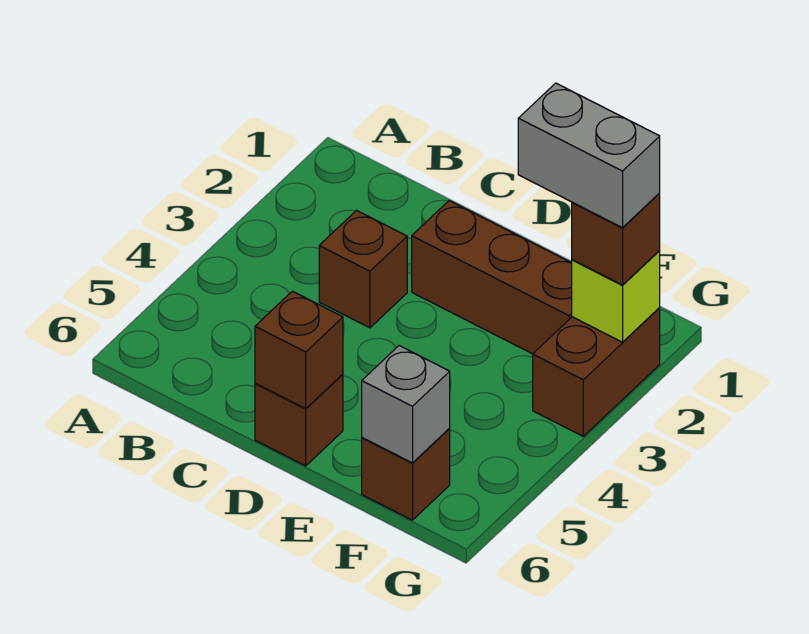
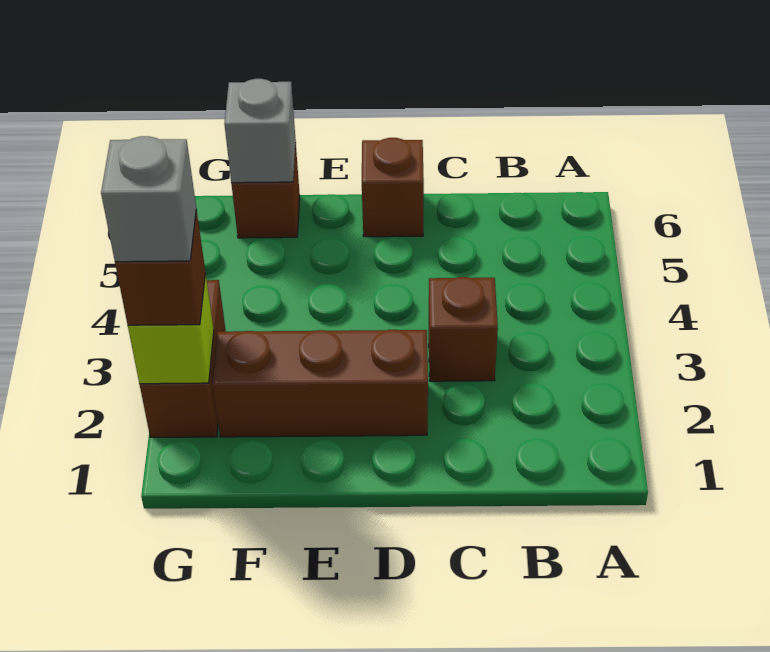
brown 1x1 brick [255,291,343,409] -> none
grey 1x2 brick [518,83,660,228] -> grey 1x1 brick [101,136,196,262]

